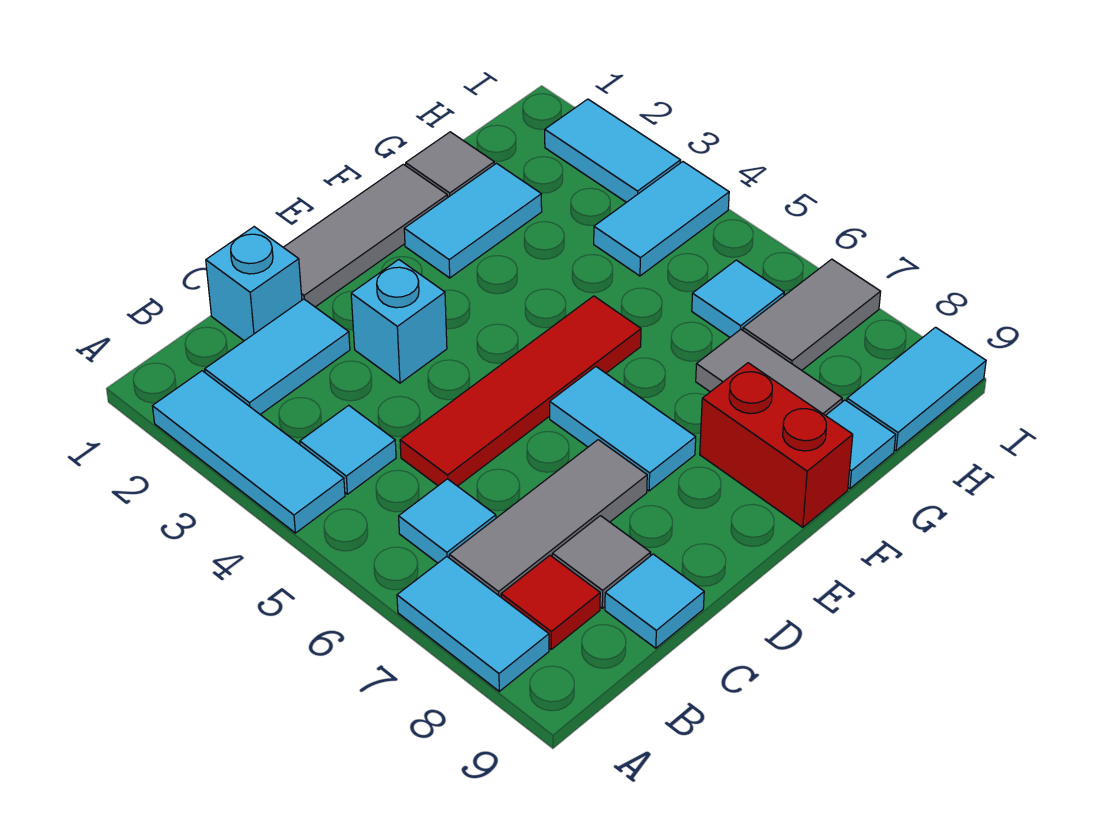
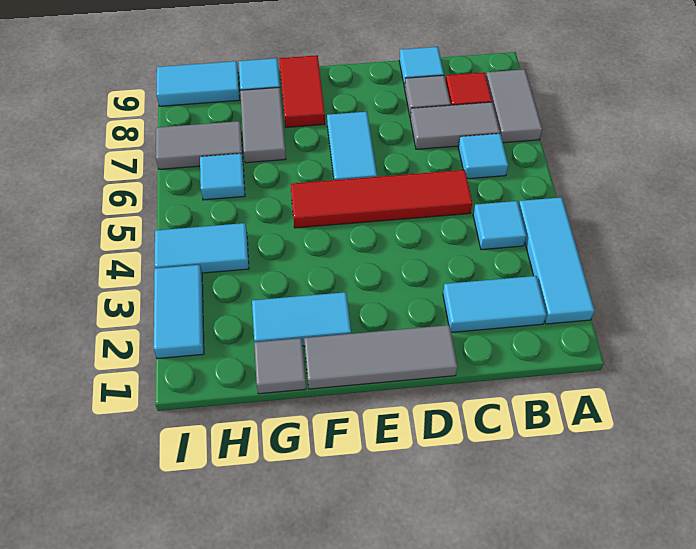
cyan 1x2 tile [397,557,549,691] -> grey 1x2 tile [486,69,542,143]
grey 1x3 tile [449,440,647,597] -> grey 1x2 tile [410,102,500,149]
cyan 1x1 brick [206,227,302,341] -> none
cyan 1x1 brick [351,260,447,383] -> none
red 1x2 brick [700,363,853,527] -> red 1x2 tile [279,55,325,127]

